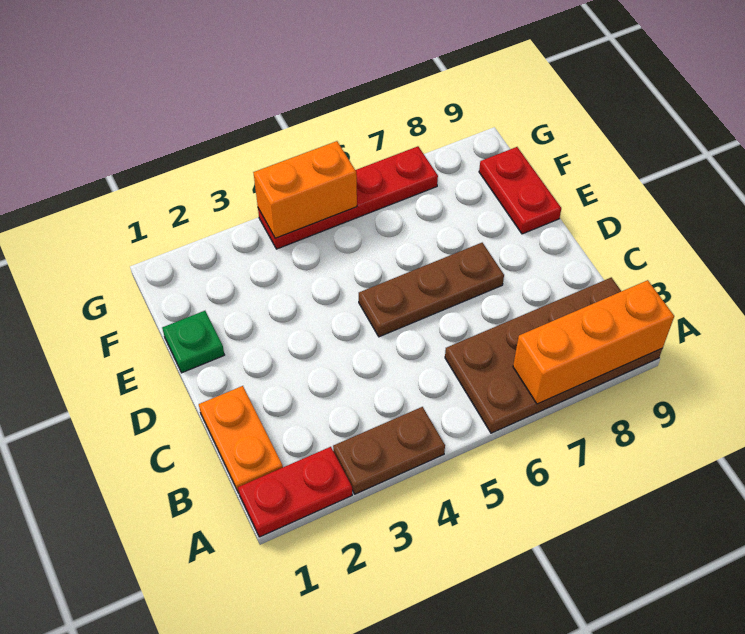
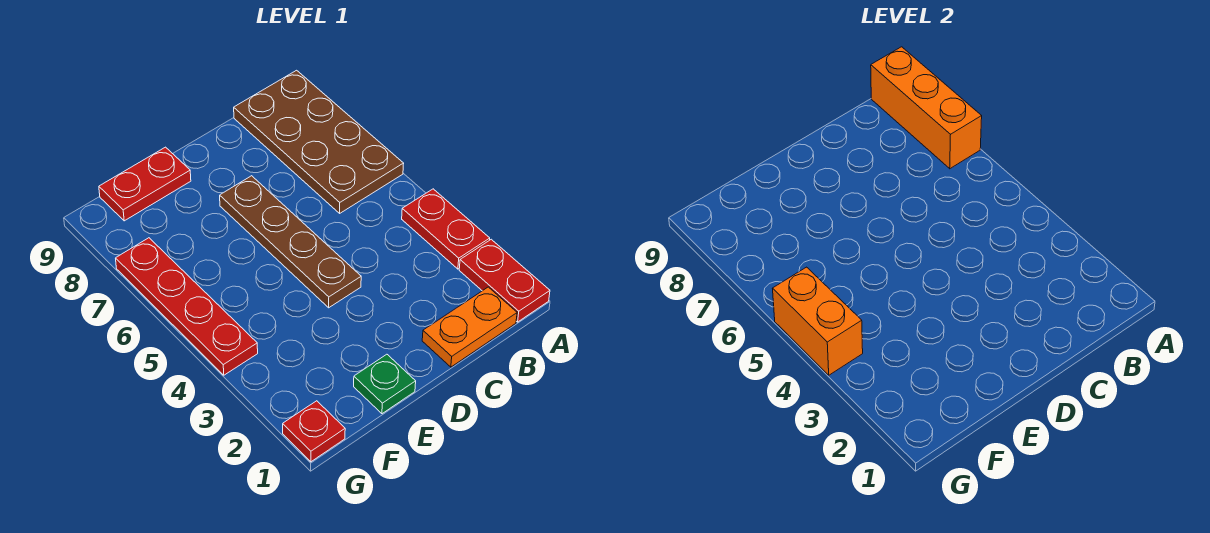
brown 1x2 plate [333,407,445,494] -> red 1x2 plate [402,189,490,269]
brown 1x3 plate [359,243,504,337] -> brown 1x4 plate [220,176,361,308]
none -> red 1x1 plate [283,401,345,462]

